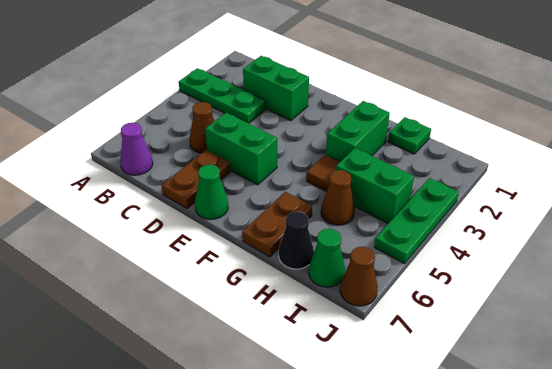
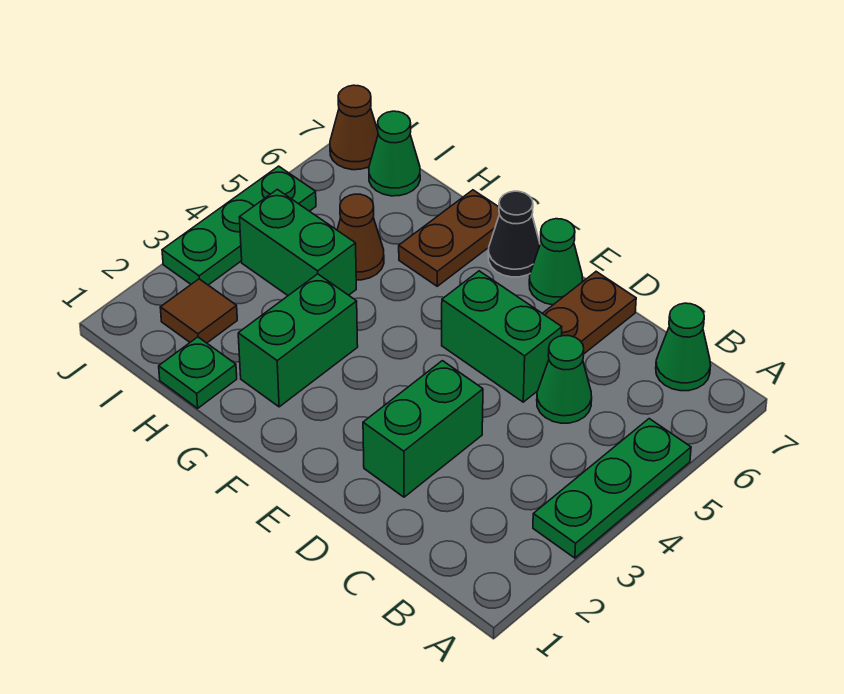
green 1x3 plate [179,68,266,123] -> green 1x3 plate turned to [533,419,691,558]
purple 1x1 cone [120,123,153,175] -> green 1x1 cone [656,303,711,391]
green 1x2 brick [243,56,309,121] -> green 1x2 brick turned to [363,361,483,497]
brown 1x1 cone [190,102,214,153] -> green 1x1 cone [537,336,592,423]
brown 1x1 tile [306,155,340,191] -> brown 1x1 tile moved to [160,279,237,343]
black 1x1 cone [279,212,314,269] -> black 1x1 cone moved to [488,191,540,277]

